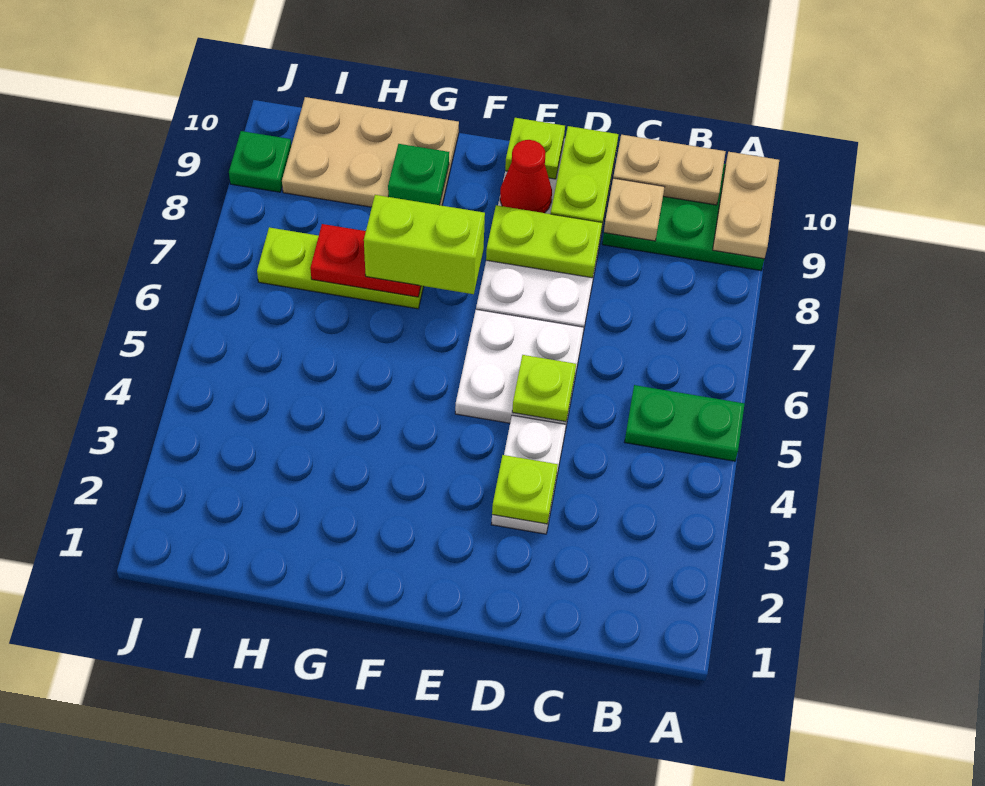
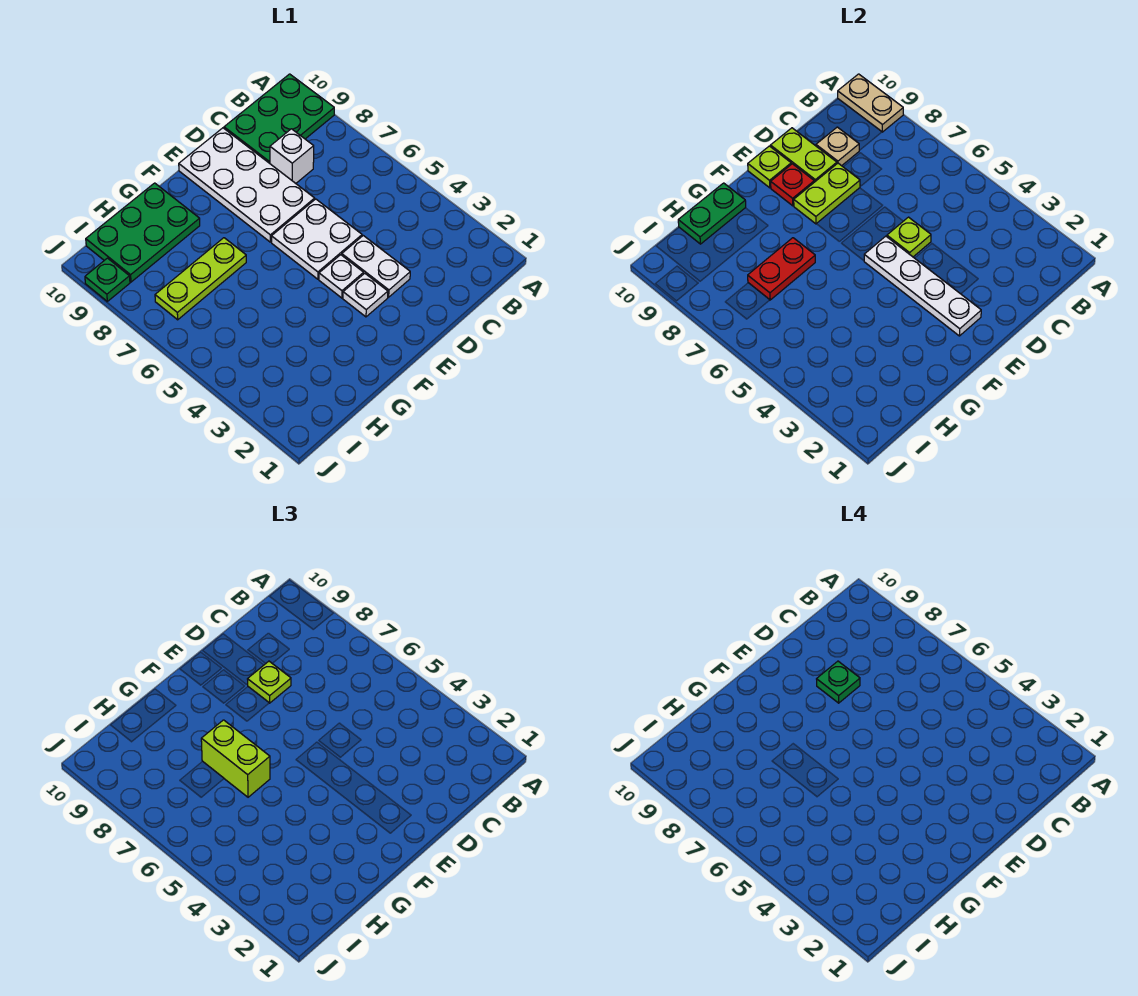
green 1x2 plate [625,385,745,461] -> green 1x2 plate moved to [678,183,746,244]
tan 1x2 plate [613,135,726,205] -> none
none -> white 1x1 brick [270,129,314,183]
lime 1x1 plate [492,455,558,524] -> lime 1x1 plate moved to [248,661,291,703]
none -> white 1x4 plate [864,236,981,336]
none -> white 1x1 plate [343,273,388,317]
none -> white 1x1 plate [319,255,364,298]
red 1x1 cone [500,140,552,213] -> red 1x1 plate [771,164,814,206]
lime 1x2 brick [364,195,485,294] -> lime 1x2 brick turned to [201,720,270,797]
tan 2x3 plate [282,97,459,207] -> green 2x3 plate [86,183,200,282]
green 1x1 plate [388,144,449,205] -> green 1x1 plate moved to [817,661,860,703]

